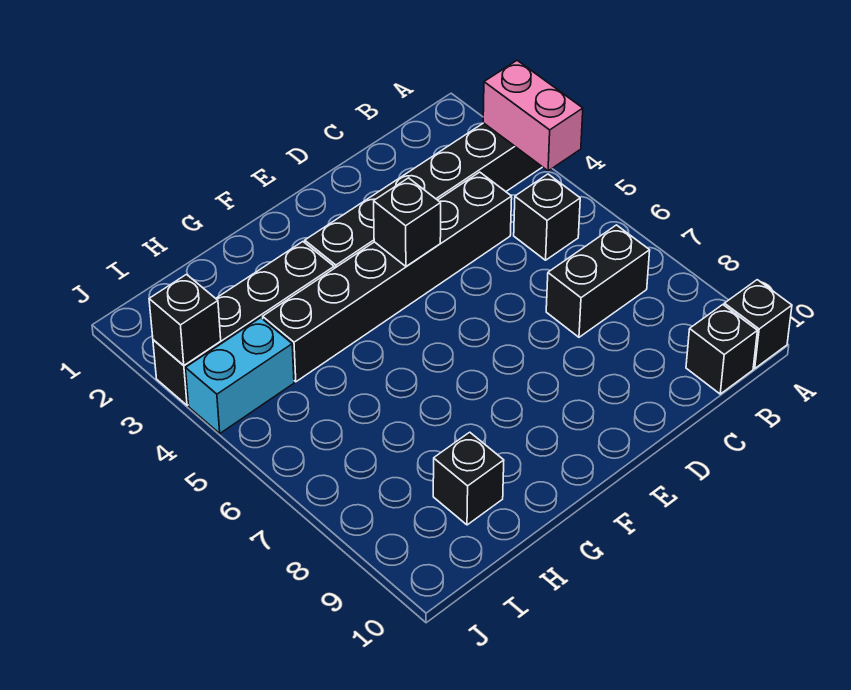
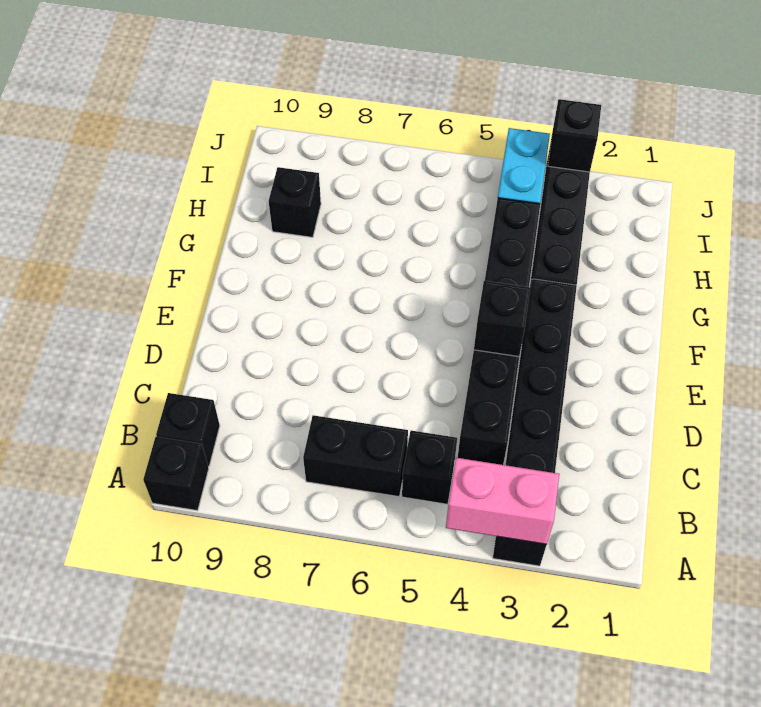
black 1x2 brick [546,225,650,337] -> black 1x2 brick turned to [303,415,408,497]

